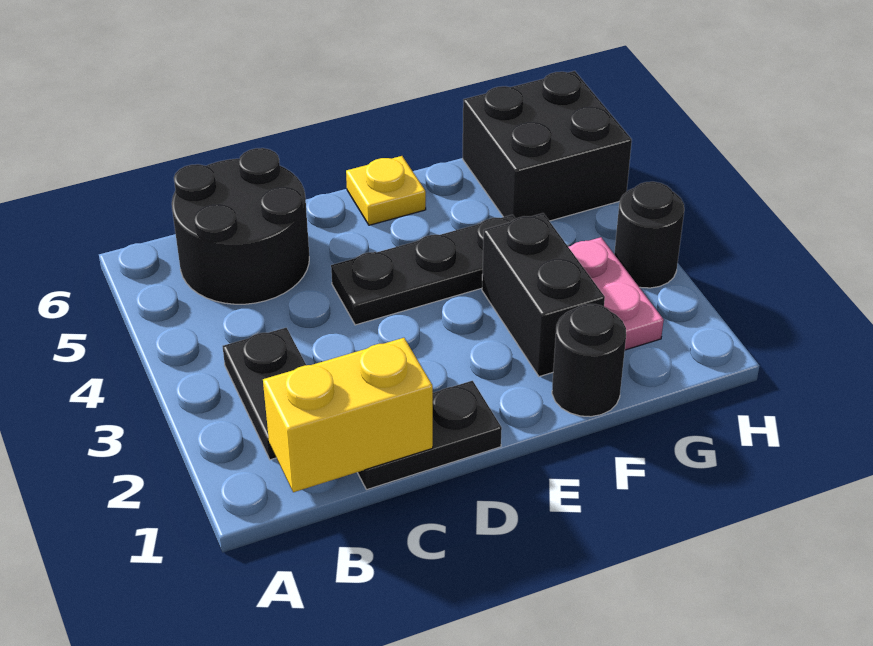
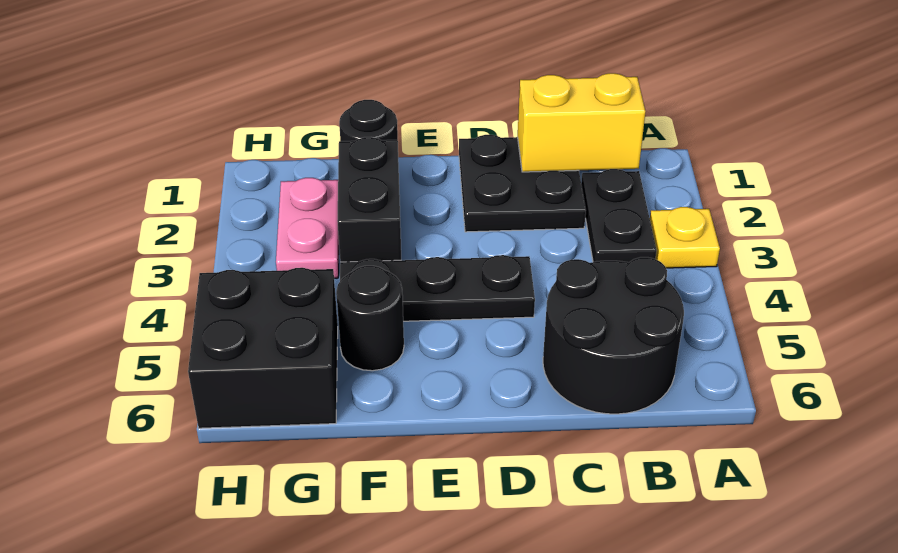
black 1x2 plate [357,381,502,490] -> black 2x2 plate [459,135,586,232]
yellow 1x1 plate [346,156,426,225] -> yellow 1x1 plate moved to [650,207,720,268]
black 1x1 round brick [614,182,684,288] -> black 1x1 round brick moved to [336,266,404,371]

